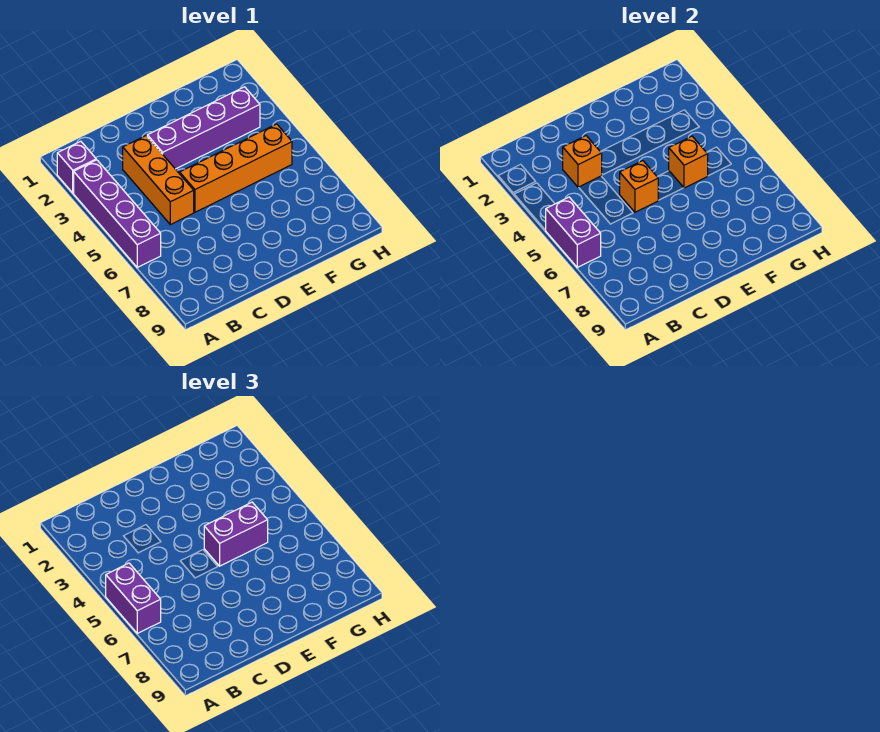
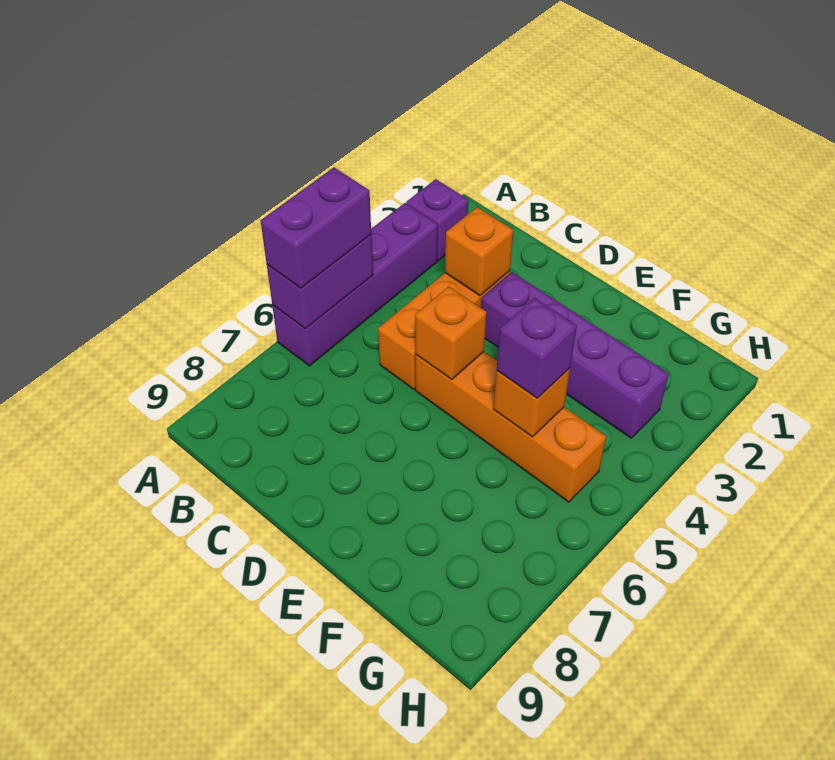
purple 1x2 brick [204,502,268,566] -> purple 1x1 brick [497,298,577,398]

